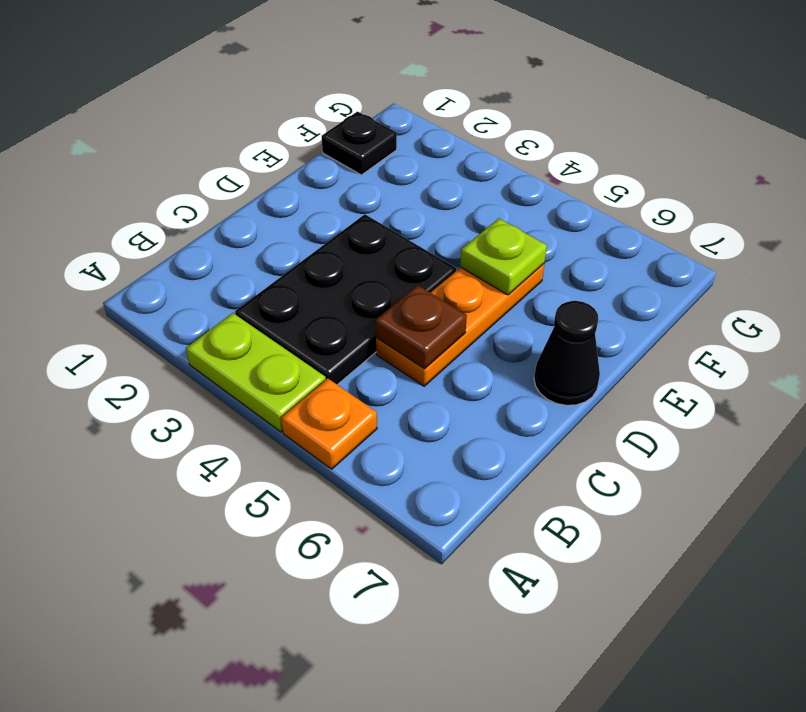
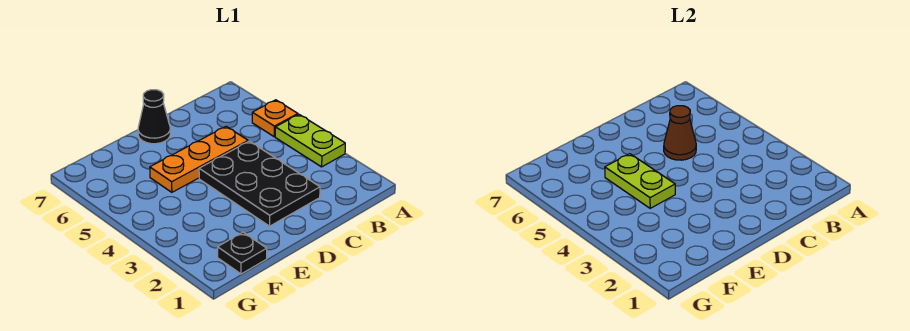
black 2x3 plate [235,214,456,385] -> black 2x3 plate turned to [199,141,320,226]
brown 1x1 plate [376,285,467,369] -> brown 1x1 cone [664,106,696,160]
lime 1x1 plate [460,218,547,295] -> lime 1x2 plate [605,154,675,208]

